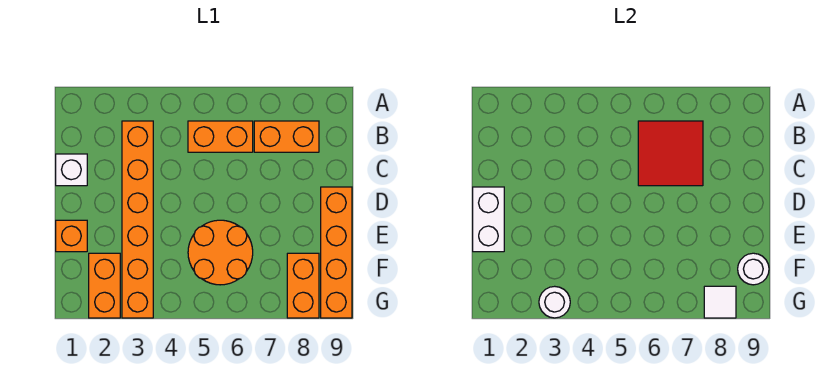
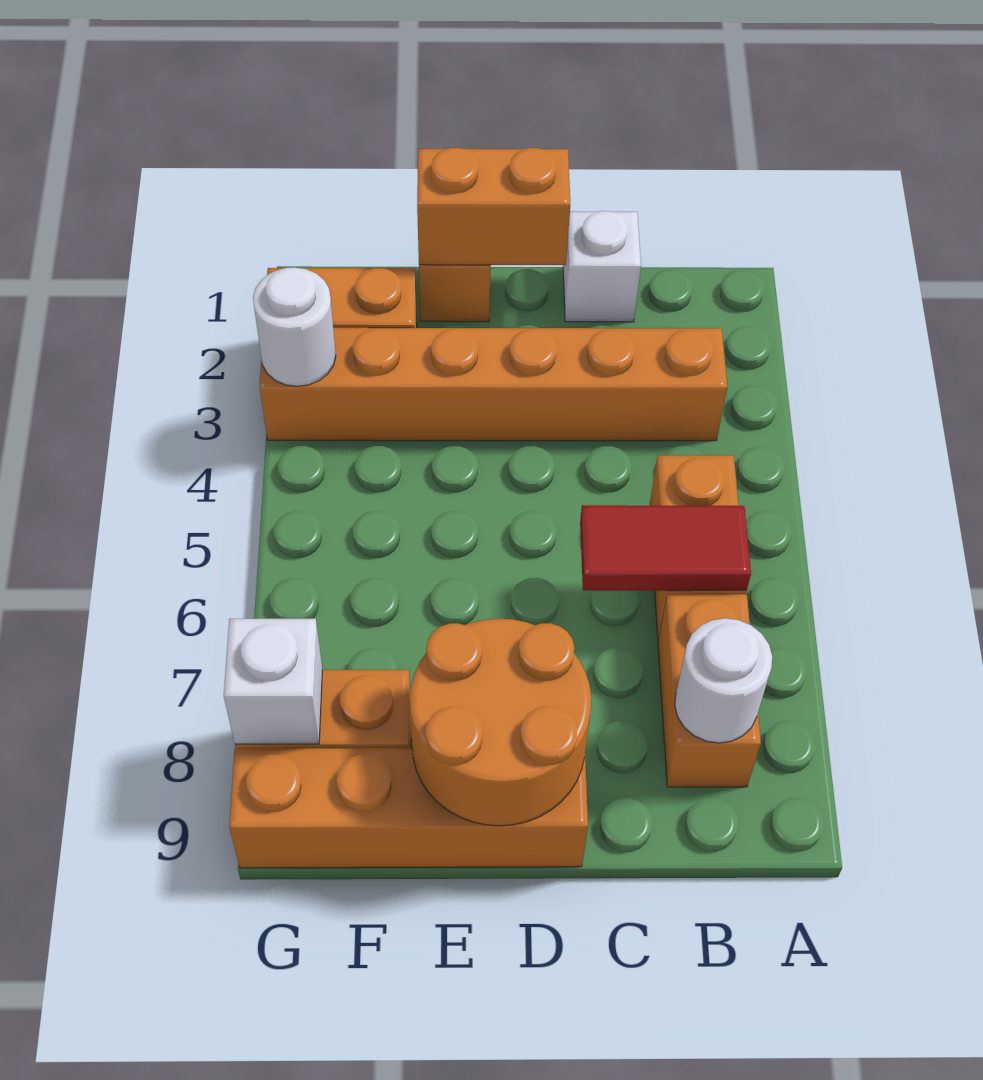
red 2x2 tile [638,121,703,186] -> red 1x2 tile [580,505,751,591]
white 1x2 brick [473,187,504,252] -> orange 1x2 brick [417,148,570,265]
orange 2x2 round brick [188,220,253,285] -> orange 2x2 round brick moved to [410,619,591,826]
white 1x1 round brick [738,253,769,285] -> white 1x1 round brick moved to [675,618,772,743]
white 1x1 tile [704,286,736,318] -> white 1x1 brick [224,619,322,744]

